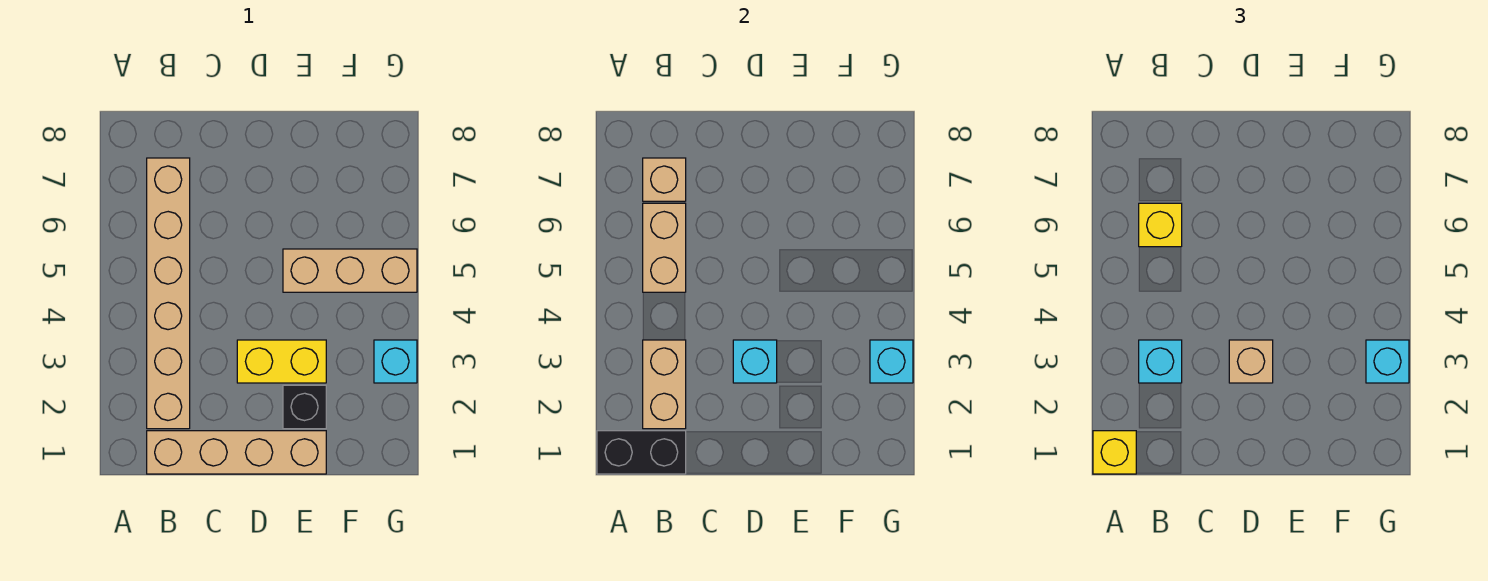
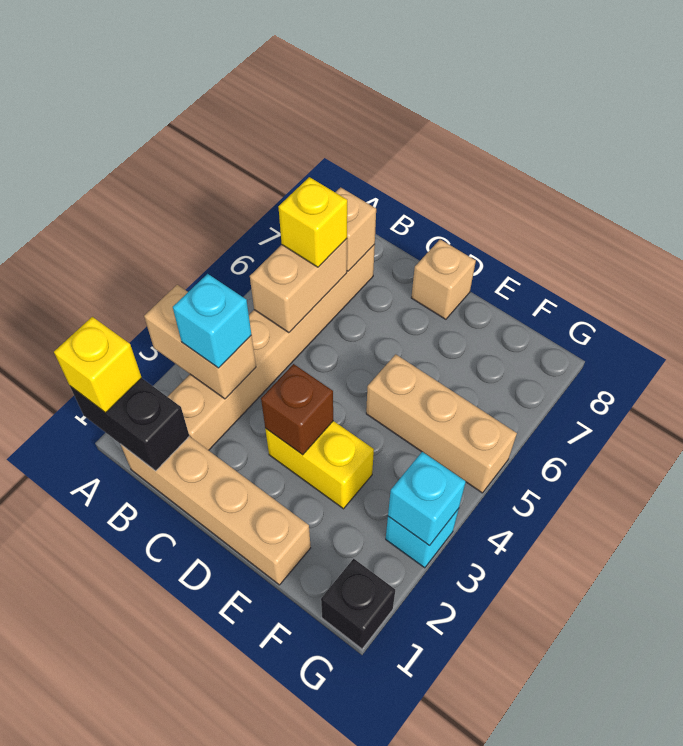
tan 1x2 brick [643,340,686,429] -> tan 1x2 brick turned to [144,285,256,399]
cyan 1x1 brick [733,340,777,383] -> brown 1x1 brick [261,364,333,455]
tan 1x1 brick [1229,340,1273,383] -> tan 1x1 brick moved to [411,239,476,319]
black 1x1 brick [283,385,326,429] -> black 1x1 brick moved to [321,559,395,649]
cyan 1x1 brick [1366,340,1409,383] -> none

